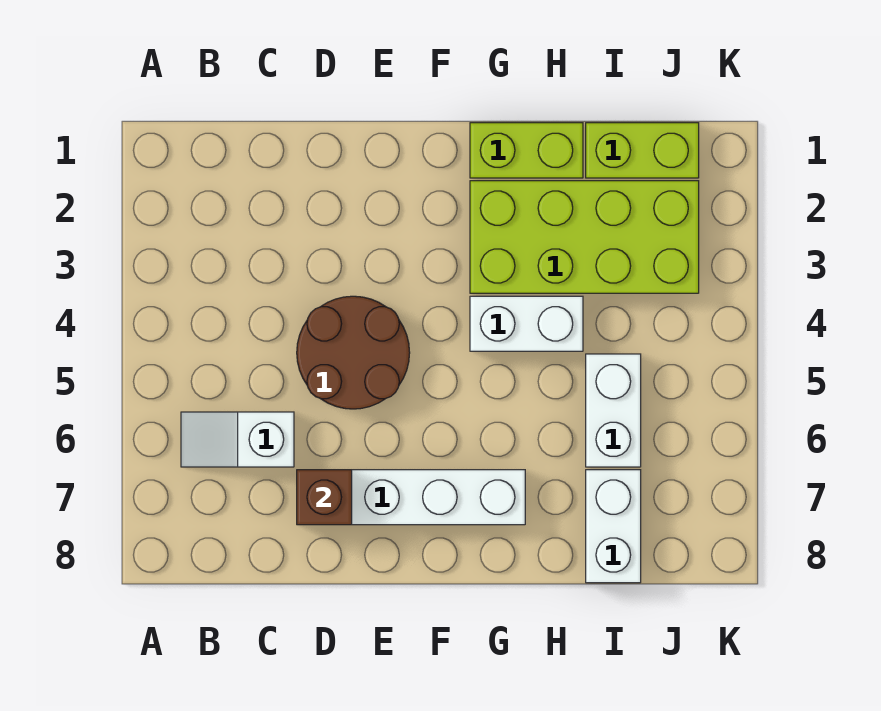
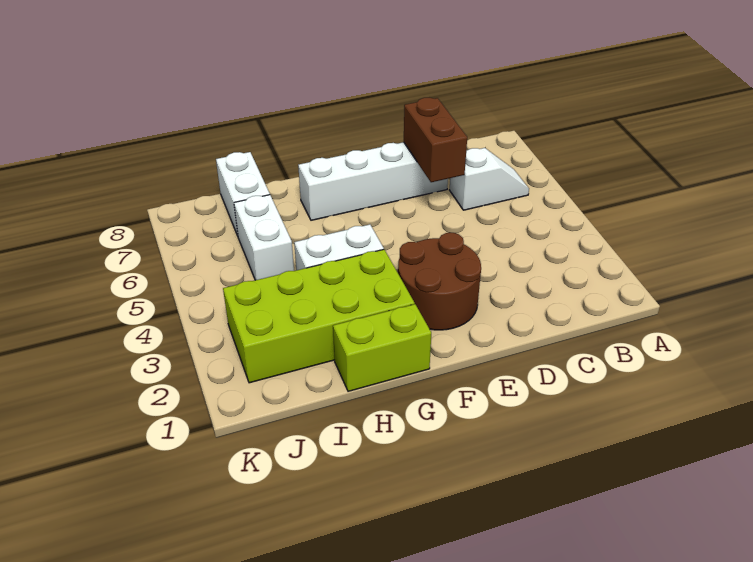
brown 2x2 round brick [297,296,410,409] -> brown 2x2 round brick moved to [398,233,481,330]
brown 1x1 brick [297,470,352,525] -> brown 1x2 brick [404,98,467,182]
lime 1x2 brick [586,123,699,178] -> none

